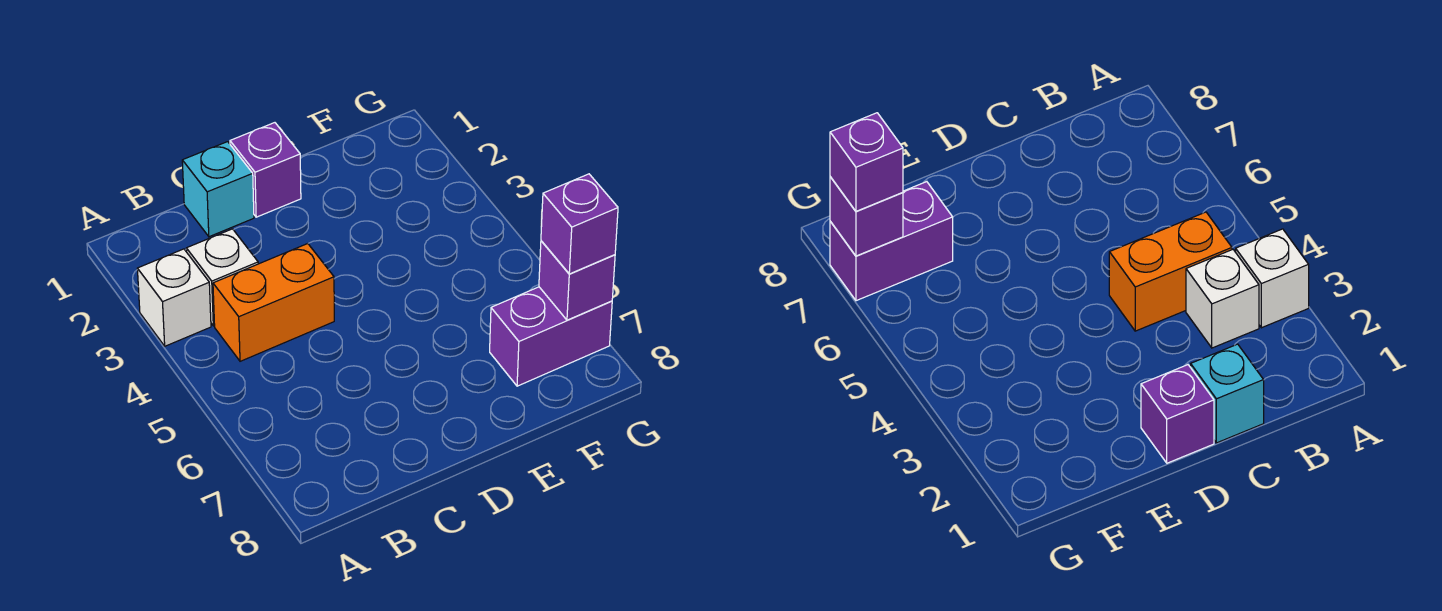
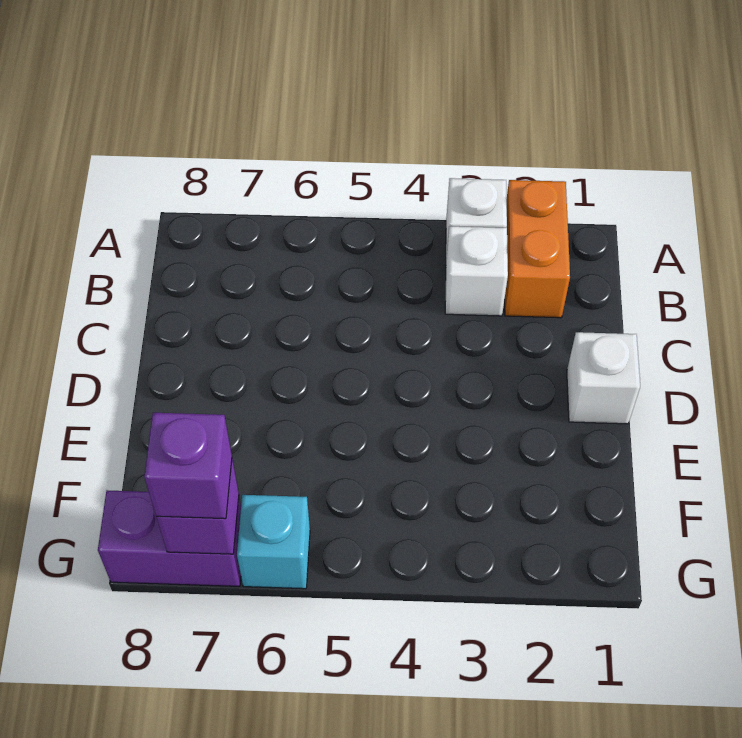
orange 1x2 brick [213,244,334,361] -> orange 1x2 brick moved to [505,180,570,318]
cyan 1x1 brick [182,142,254,237] -> cyan 1x1 brick moved to [237,495,310,589]
purple 1x1 brick [230,123,301,217] -> white 1x1 brick [567,332,640,424]
purple 1x2 brick [490,287,612,386] -> purple 1x2 brick turned to [98,490,241,586]

